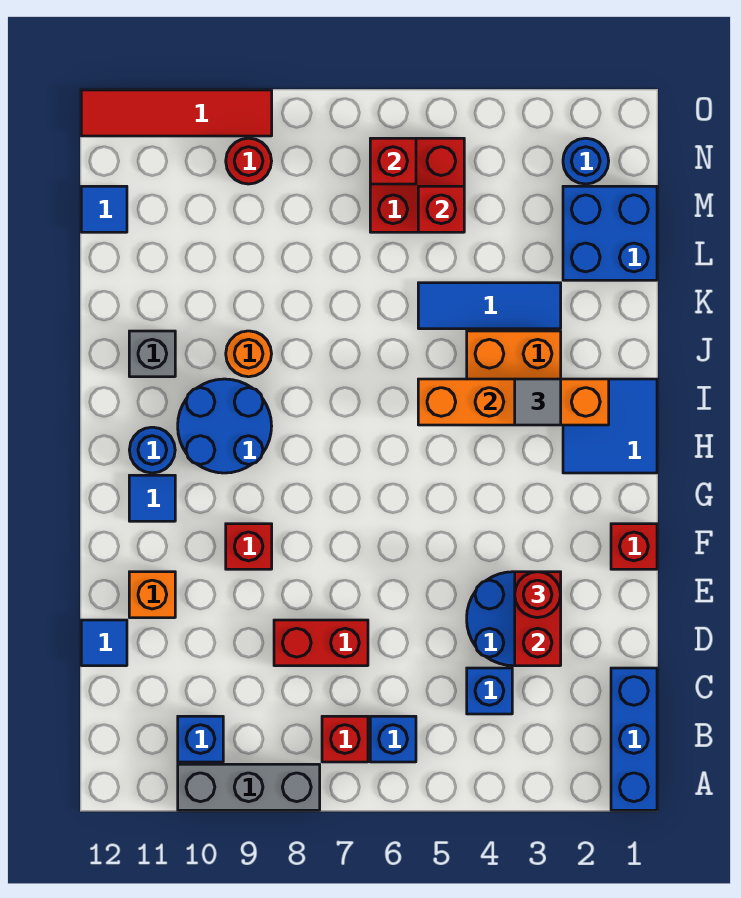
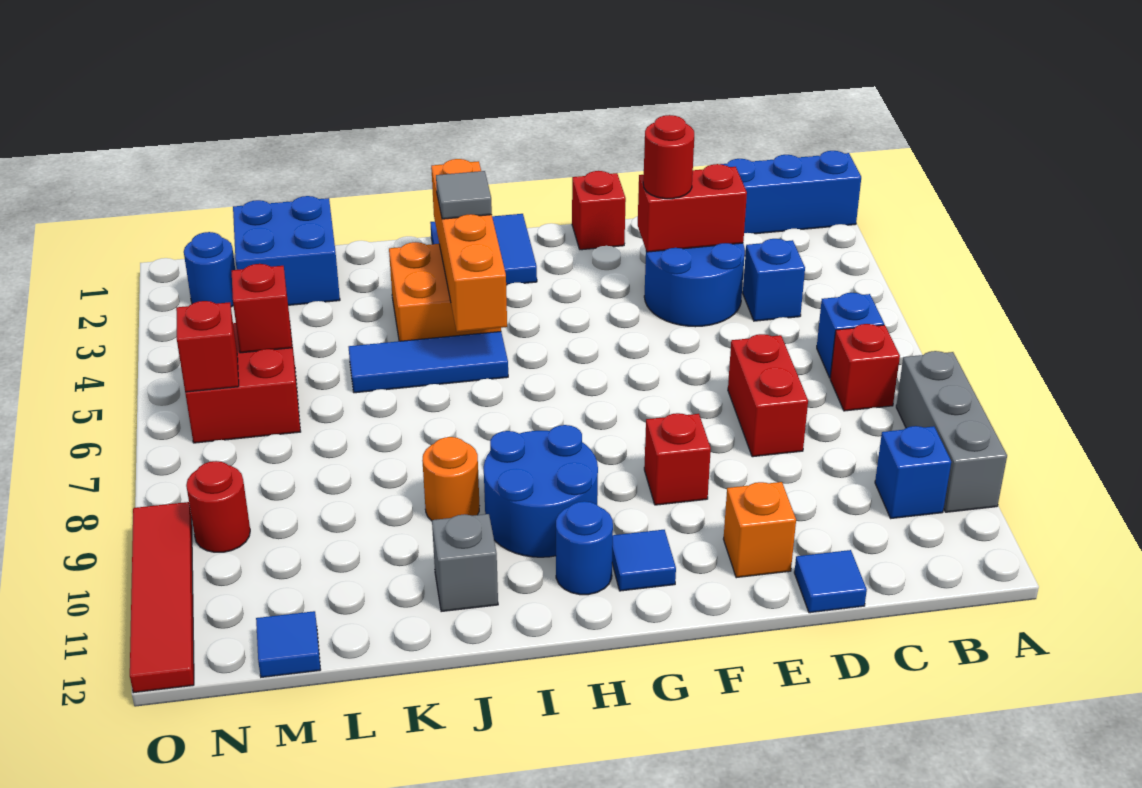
blue 1x3 tile [418,283,561,329] -> blue 1x3 tile turned to [349,332,508,393]

